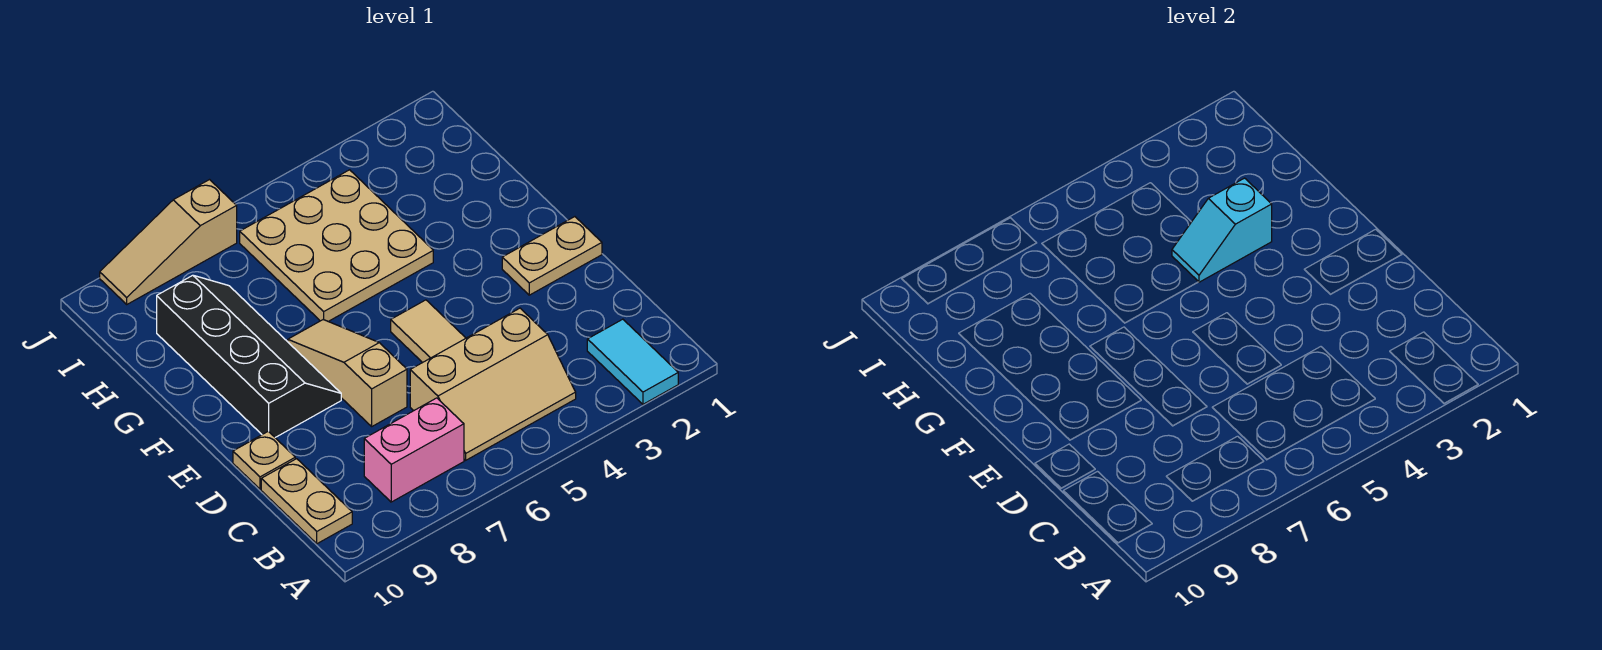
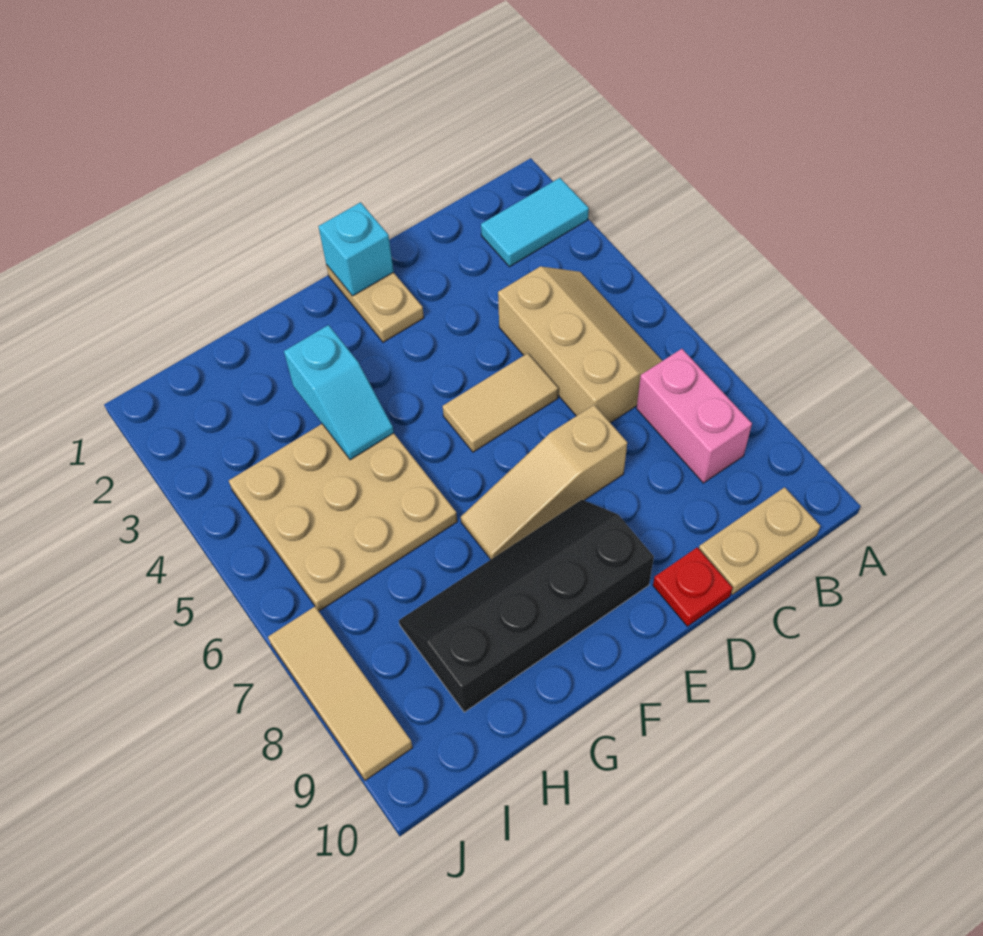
tan 1x1 plate [233,431,295,489] -> red 1x1 plate [653,547,733,626]
none -> cyan 1x1 brick [319,202,394,296]
tan 1x3 slope [100,180,237,304] -> tan 1x3 tile [268,607,413,780]

